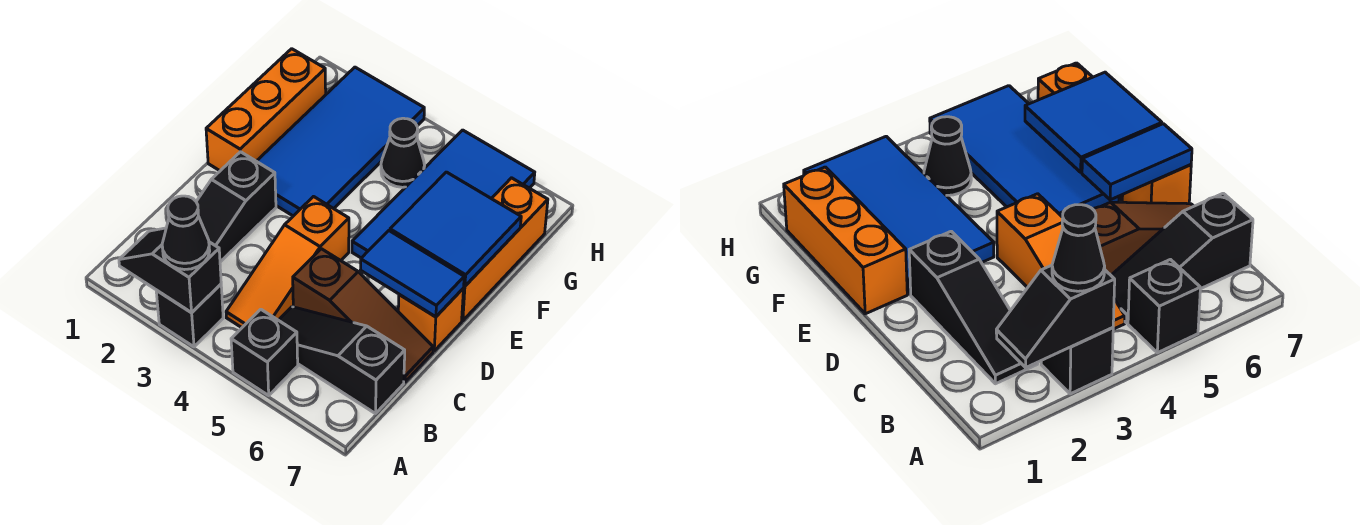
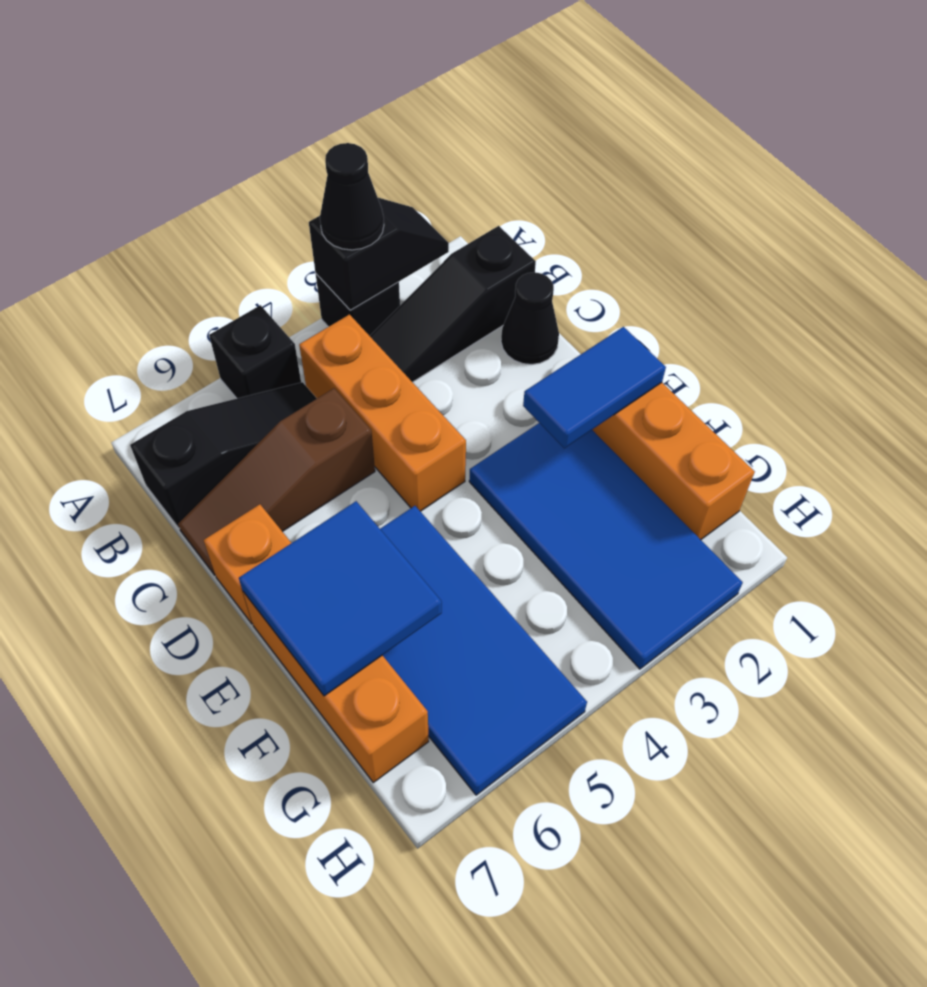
black 1x3 slope [196,152,276,262] -> black 1x3 slope turned to [370,226,536,382]
orange 1x3 slope [226,197,349,328] -> orange 1x3 brick [299,315,466,511]
blue 1x2 tile [361,231,464,317] -> blue 1x2 tile moved to [523,327,666,448]
black 1x1 cone [381,118,425,187] -> black 1x1 cone moved to [501,272,559,365]

